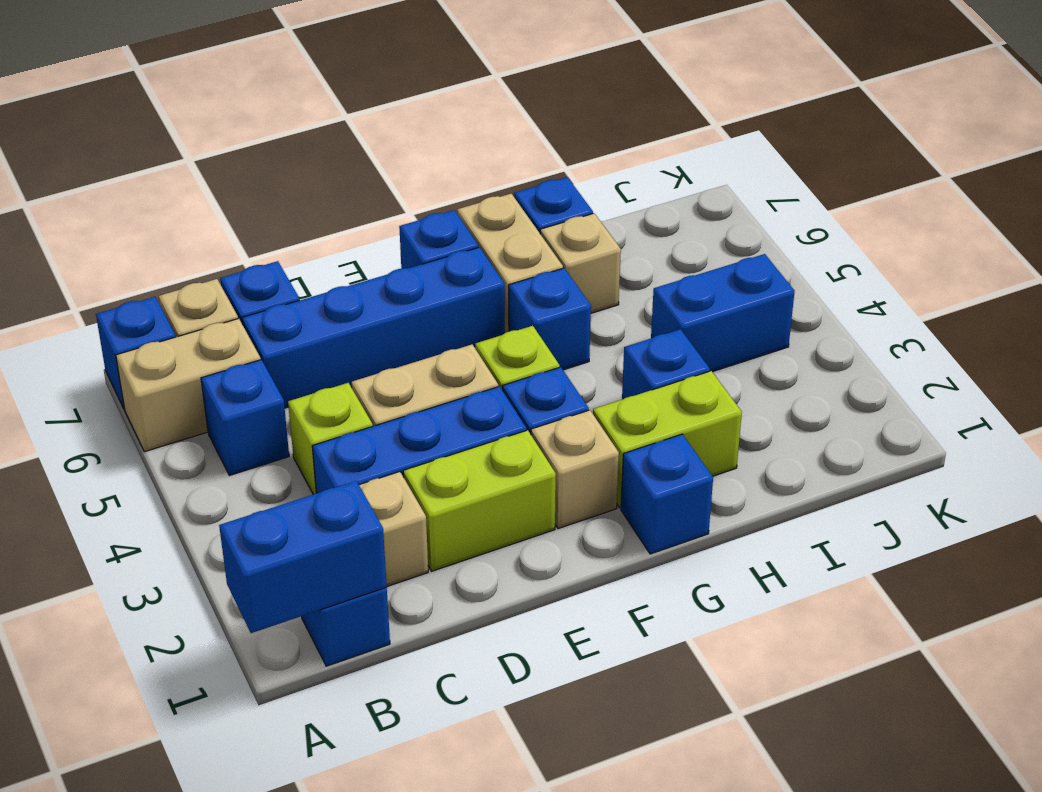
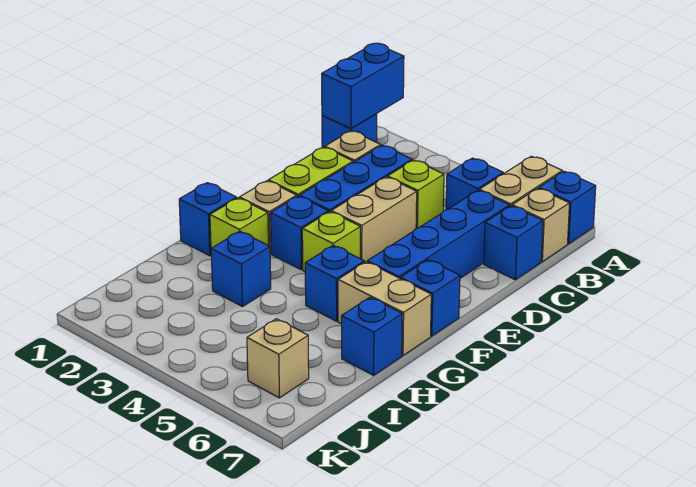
lime 1x2 brick [593,371,742,508] -> lime 1x1 brick [210,198,268,249]
tan 1x1 brick [540,213,621,313] -> tan 1x1 brick moved to [247,319,309,398]
blue 1x2 brick [651,254,795,372] -> none

